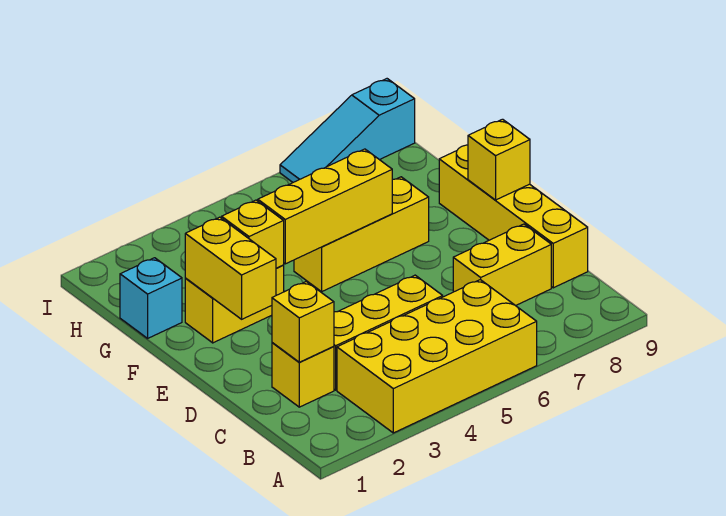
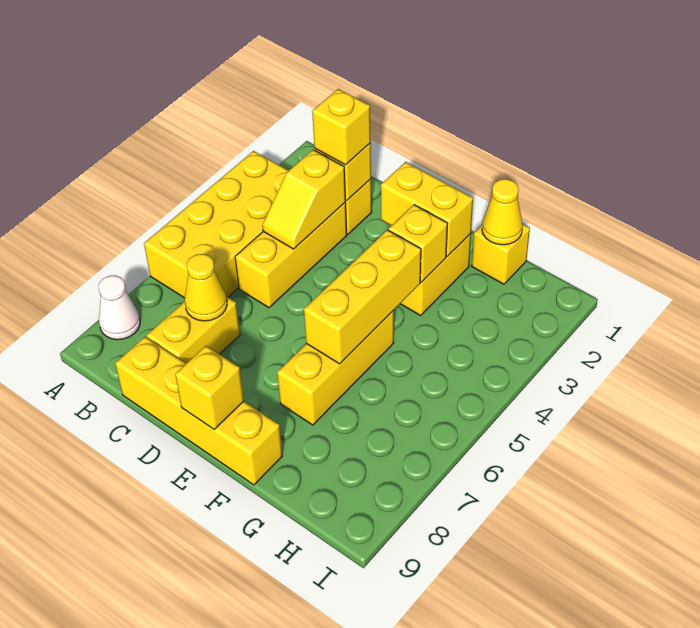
none -> white 1x1 cone [99,275,140,340]
none -> yellow 1x1 brick [312,89,371,165]
none -> yellow 1x2 slope [262,150,346,249]
none -> yellow 1x1 cone [185,254,227,321]
cyan 1x1 brick [120,258,182,338] -> yellow 1x1 brick [472,224,530,284]
none -> yellow 1x1 cone [482,179,523,245]
cyan 1x3 slope [280,79,415,182] -> none

